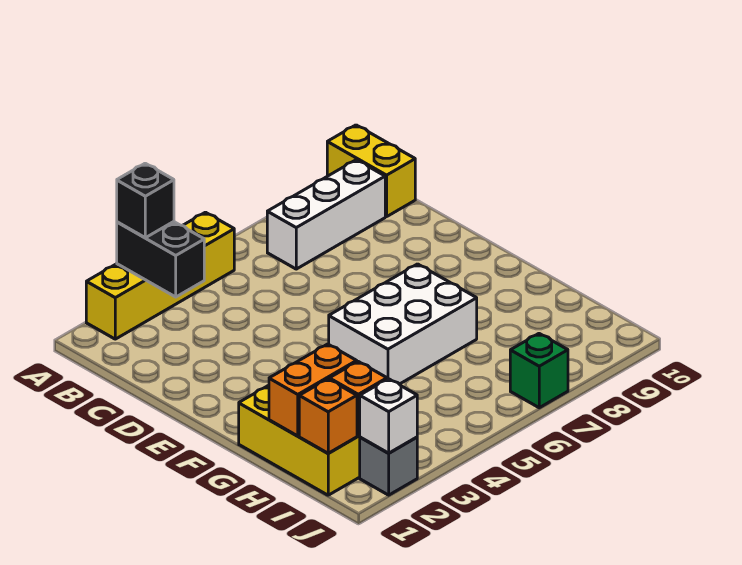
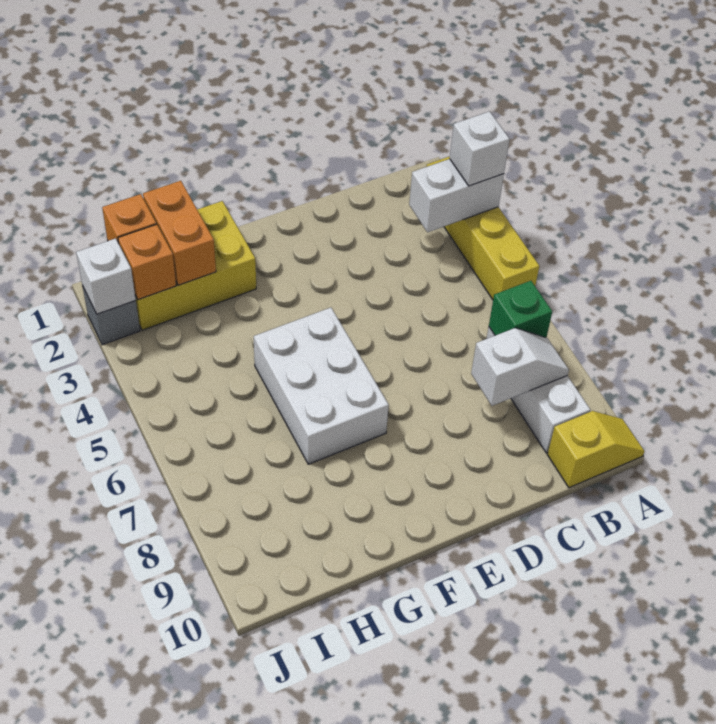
black 1x2 brick [117,222,204,297] -> white 1x2 brick [409,159,504,232]
black 1x1 brick [117,163,174,238] -> white 1x1 brick [450,112,510,186]
yellow 1x2 brick [327,125,415,217] -> yellow 1x2 slope [547,411,645,488]
none -> white 1x2 slope [471,328,569,406]
green 1x1 brick [510,334,568,408] -> green 1x1 brick moved to [489,281,552,338]

